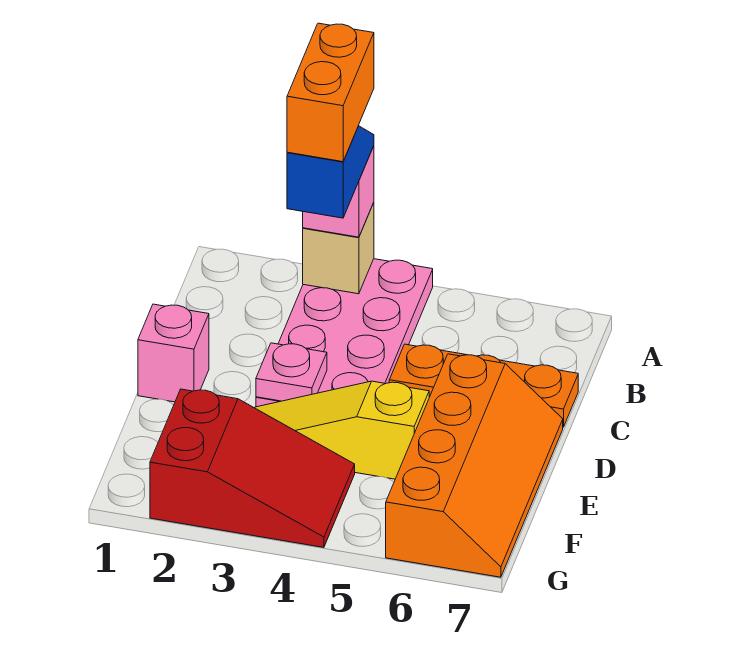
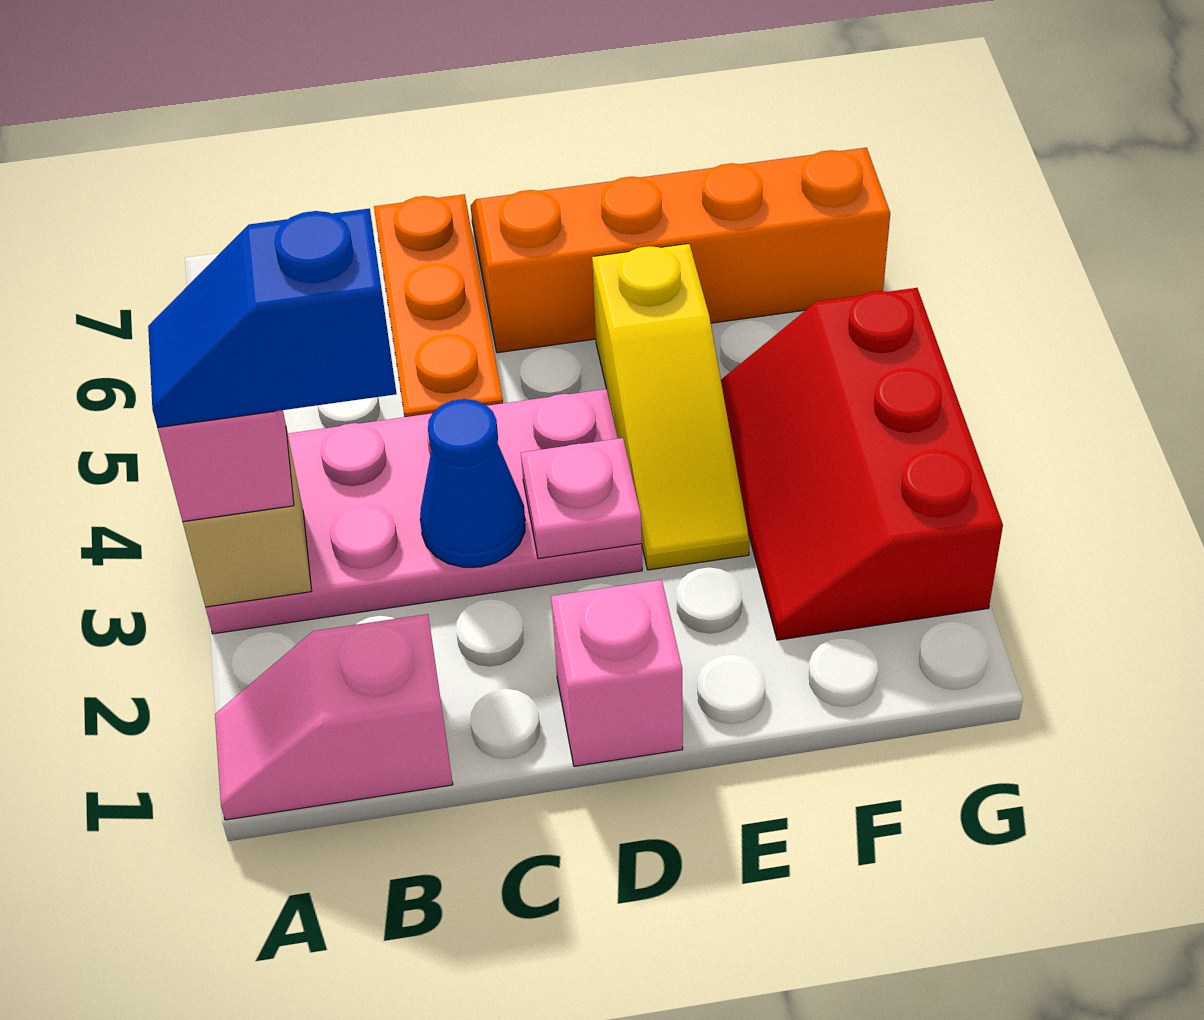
none -> pink 1x2 slope [215,614,453,820]
orange 1x2 brick [287,23,374,162] -> none
none -> blue 1x1 cone [420,399,525,567]
red 2x3 slope [150,389,355,547] -> red 2x3 slope turned to [721,288,1003,640]

